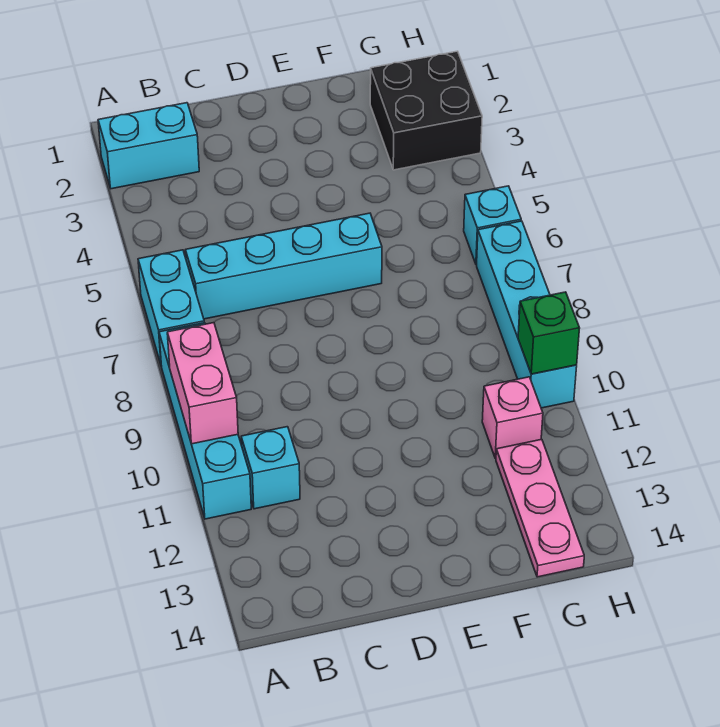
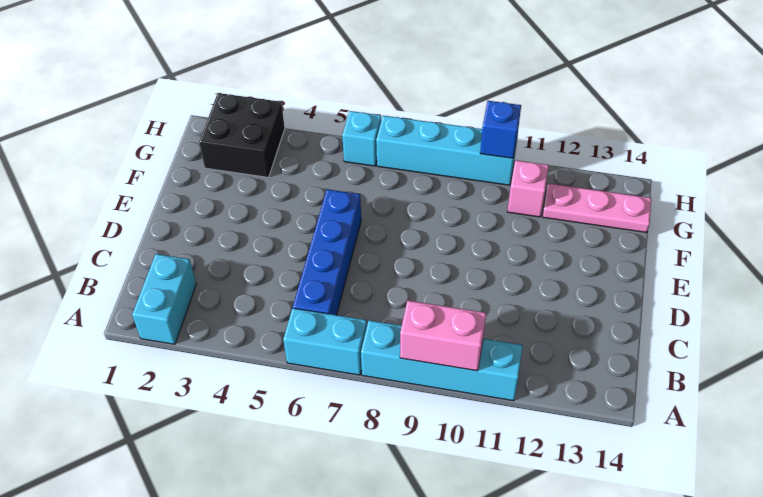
cyan 1x4 brick [185,213,382,319] -> blue 1x4 brick [293,189,361,315]
cyan 1x1 brick [241,427,300,509] -> none
green 1x1 brick [518,292,580,374] -> blue 1x1 brick [480,101,521,158]

